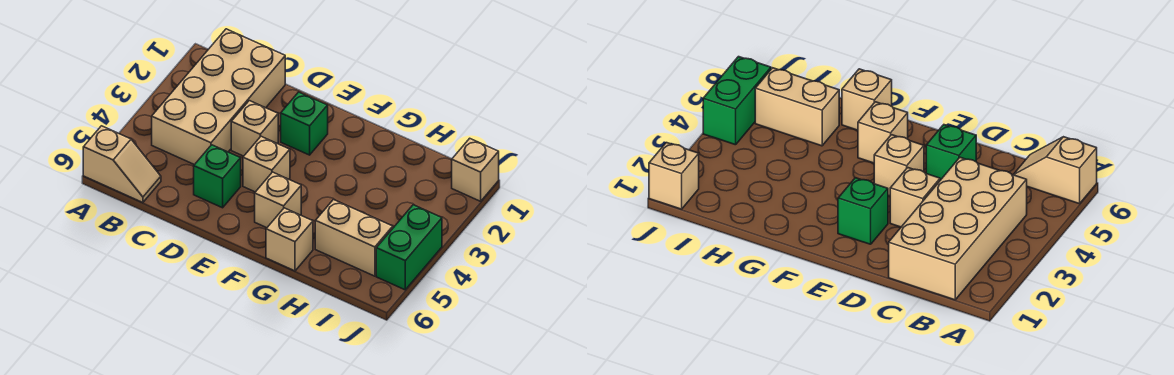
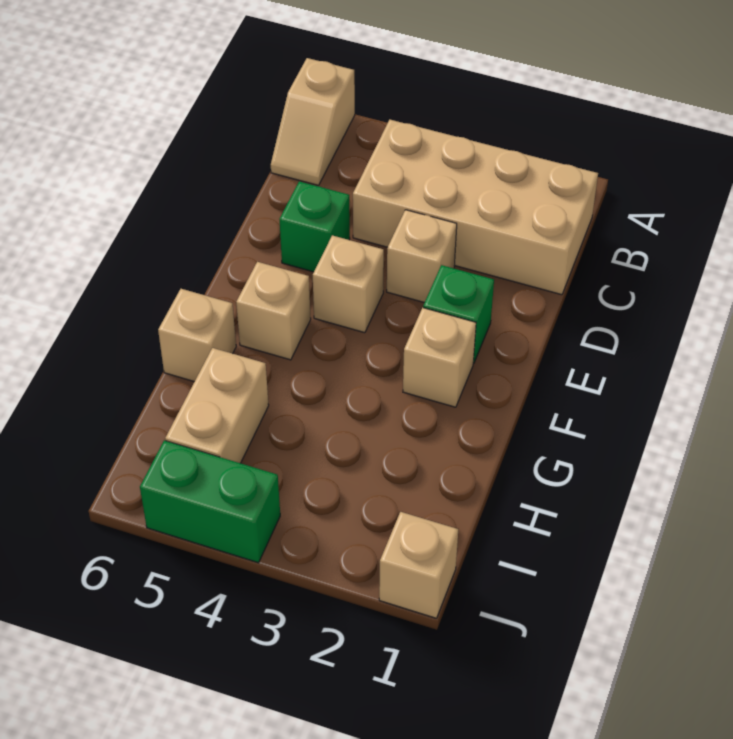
none -> tan 1x1 brick [403,308,476,407]

